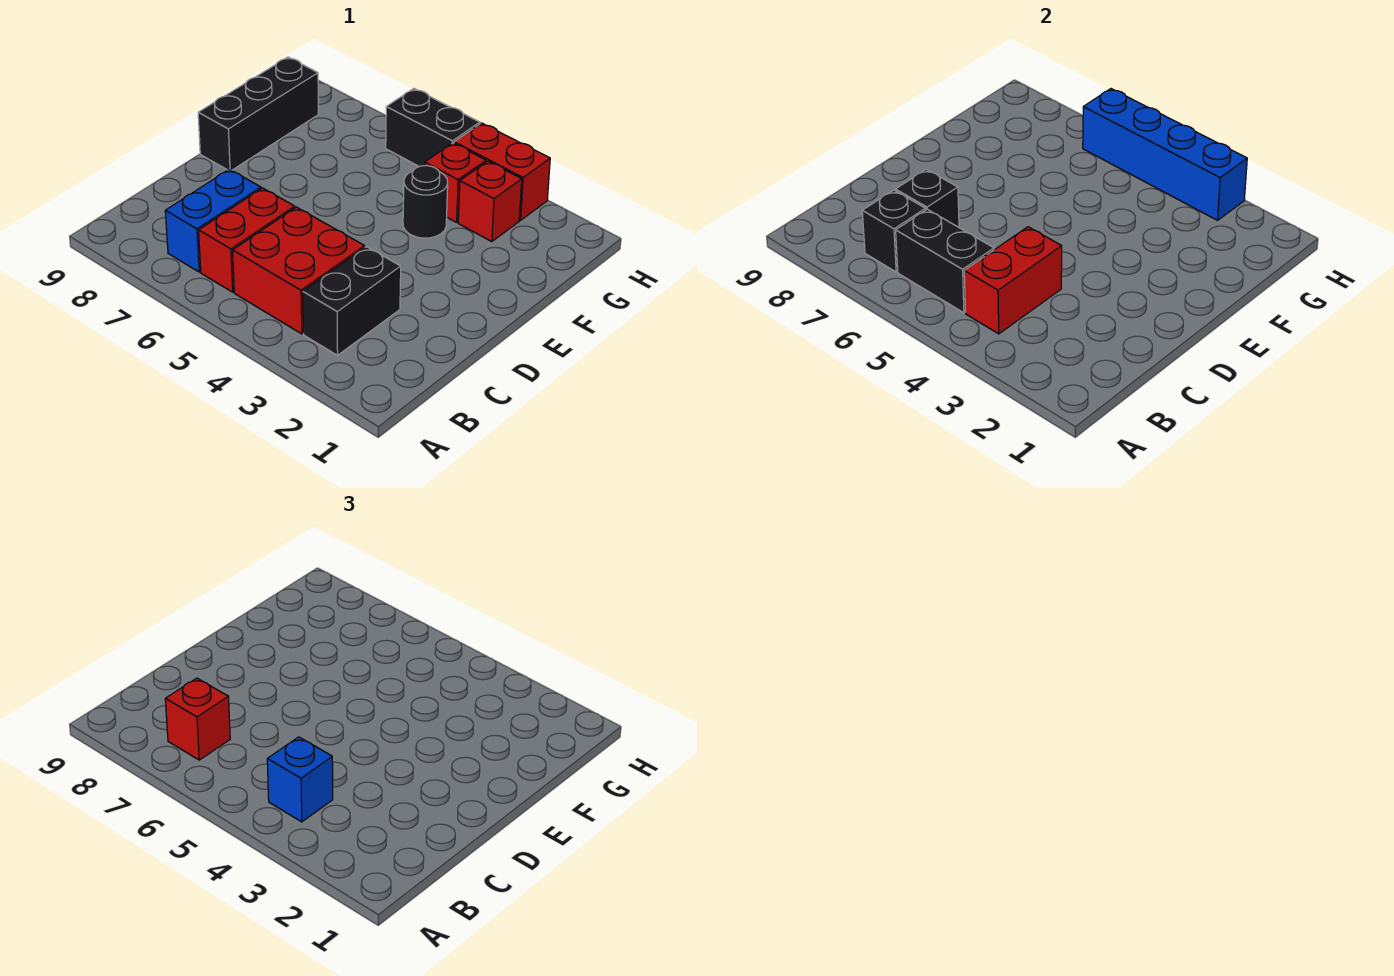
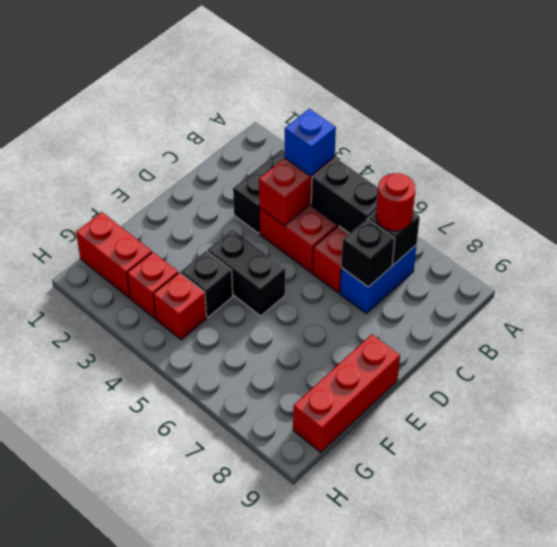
red 1x1 brick [165,678,230,760] -> red 1x1 round brick [376,173,415,231]
black 1x3 brick [198,57,318,170] -> red 1x3 brick [293,334,400,452]
black 1x1 round brick [403,166,448,238] -> black 1x1 brick [181,251,233,317]
red 1x2 brick [454,123,550,220] -> red 1x2 brick moved to [76,212,152,298]
blue 1x4 brick [1083,89,1247,220] -> none
black 1x2 brick [386,89,480,167] -> black 1x2 brick moved to [207,230,285,316]

